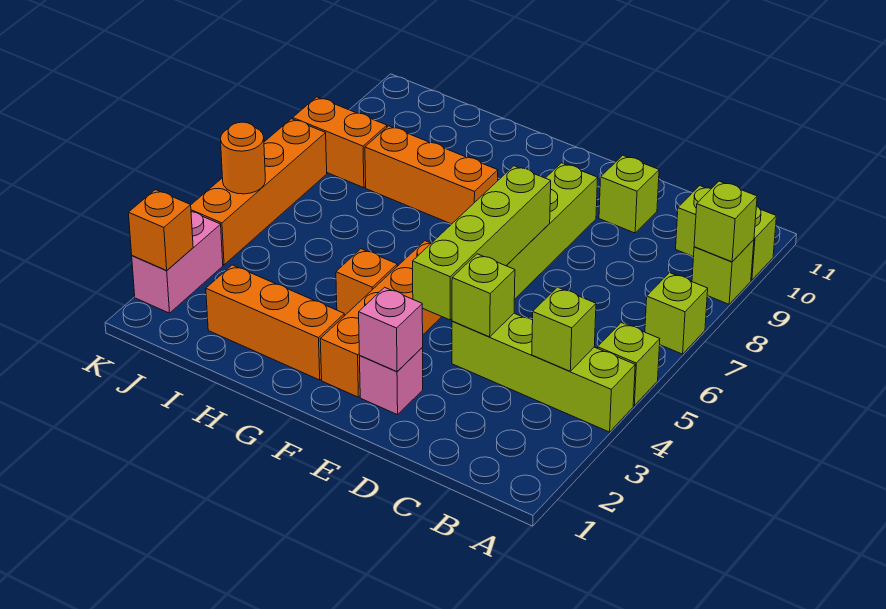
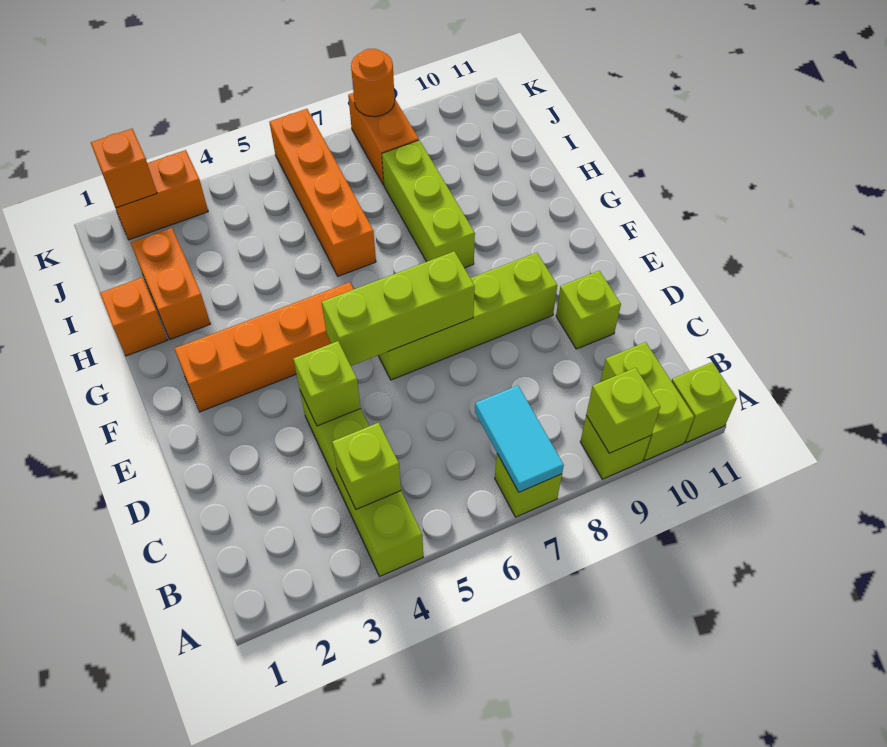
lime 1x1 brick [598,323,660,405] -> lime 1x1 brick moved to [671,362,737,442]
none -> cyan 1x2 tile [475,386,564,492]
pink 1x1 brick [360,348,423,415] -> none
pink 1x1 brick [359,287,423,371] -> none
lime 1x4 brick [413,166,551,320] -> lime 1x3 brick [322,251,475,366]
orange 1x3 brick [206,265,344,380] -> orange 1x2 brick [131,228,210,339]
orange 1x1 brick [336,249,397,316] -> orange 1x1 brick moved to [100,278,167,356]
orange 1x3 brick [365,126,498,224] -> lime 1x3 brick [382,140,475,268]
pink 1x2 brick [132,212,223,313] -> orange 1x2 brick [108,150,208,240]
orange 1x4 brick [191,119,327,265] -> orange 1x4 brick turned to [270,109,376,276]
orange 1x1 round brick [221,122,265,194] -> orange 1x1 round brick moved to [351,49,395,117]

